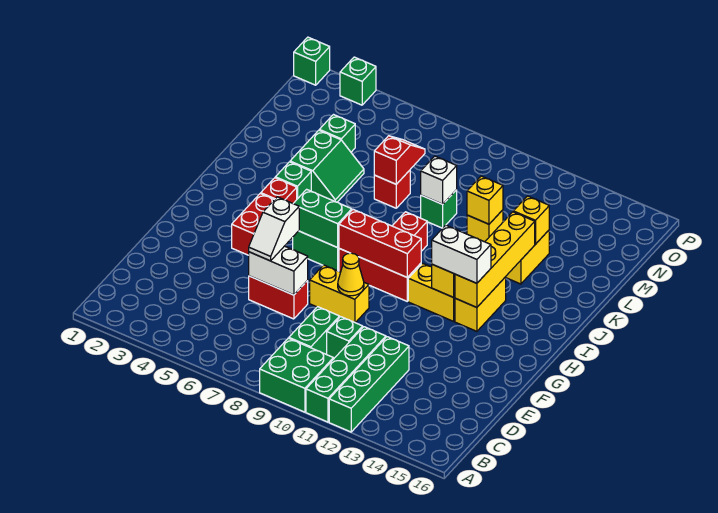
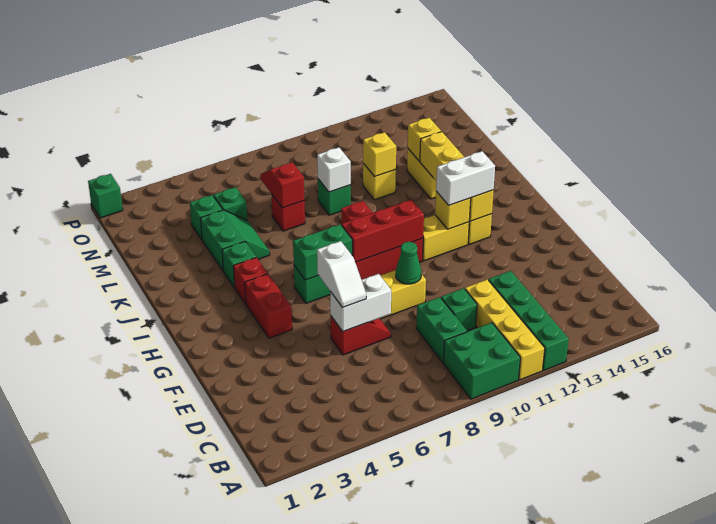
green 1x4 brick [306,327,386,422] -> yellow 1x4 brick [465,279,545,380]
red 1x2 brick [249,276,308,319] -> red 1x2 slope [331,316,391,355]
yellow 1x1 cone [338,253,364,296] -> green 1x1 cone [396,242,421,284]
green 1x1 brick [340,57,376,105] -> green 1x1 brick moved to [214,187,247,220]

